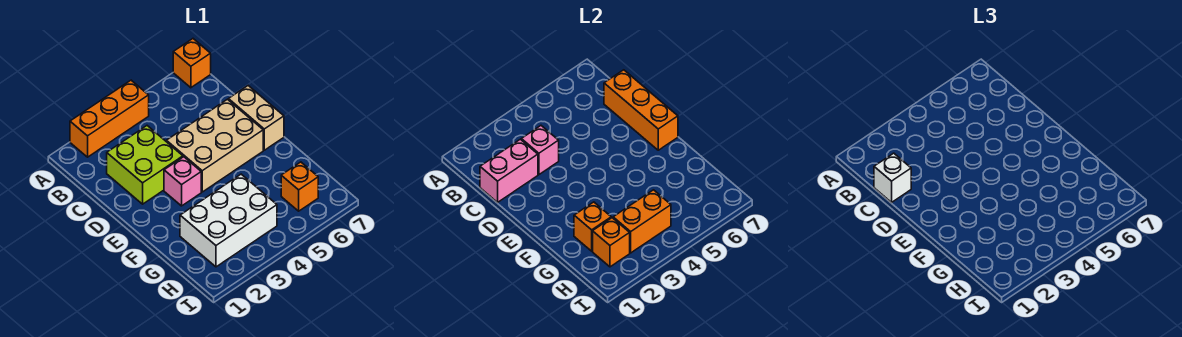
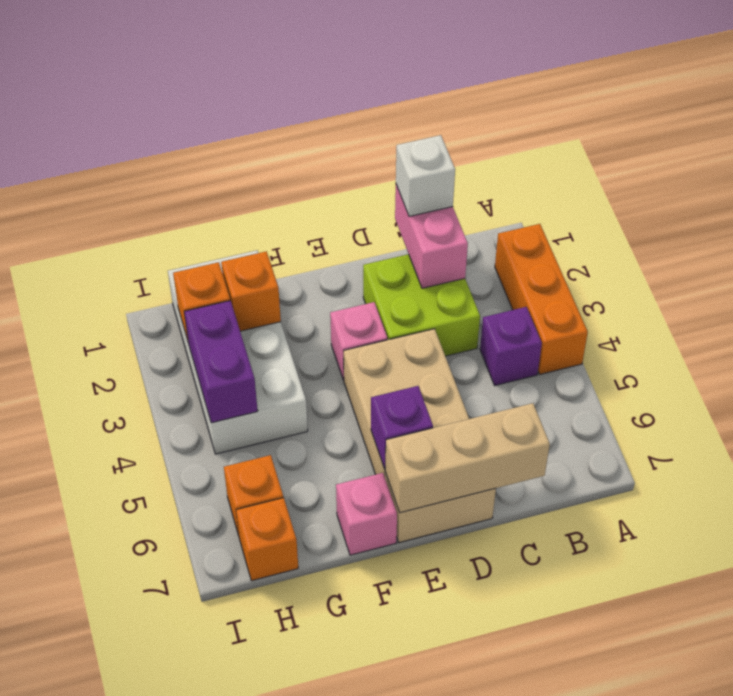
orange 1x1 brick [173,39,211,88] -> orange 1x1 brick moved to [236,498,298,581]
none -> purple 1x1 brick [480,307,542,385]
pink 1x1 brick [521,126,559,175] -> pink 1x1 brick moved to [336,473,397,555]
orange 1x3 brick [604,70,678,150] -> tan 1x3 brick [385,403,550,513]
none -> purple 1x1 brick [371,386,433,469]
white 2x3 brick [180,174,277,267] -> white 2x4 brick [168,250,308,454]
orange 1x2 brick [613,190,671,253] -> purple 1x2 brick [184,301,258,423]

